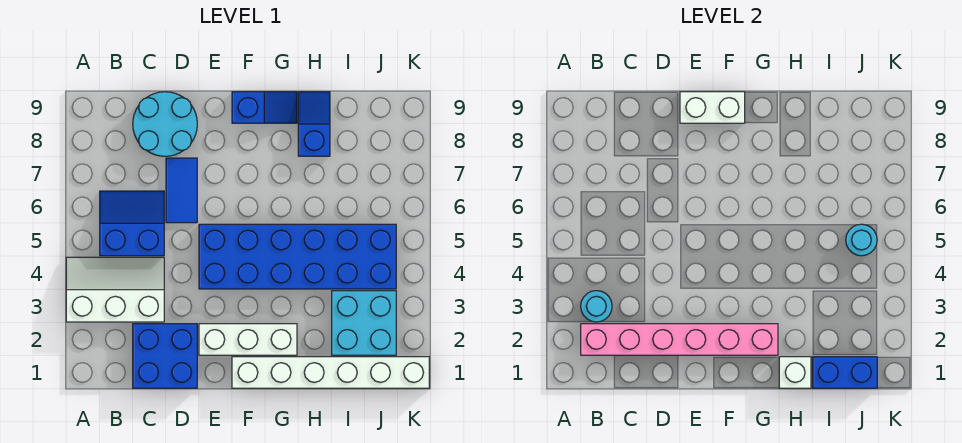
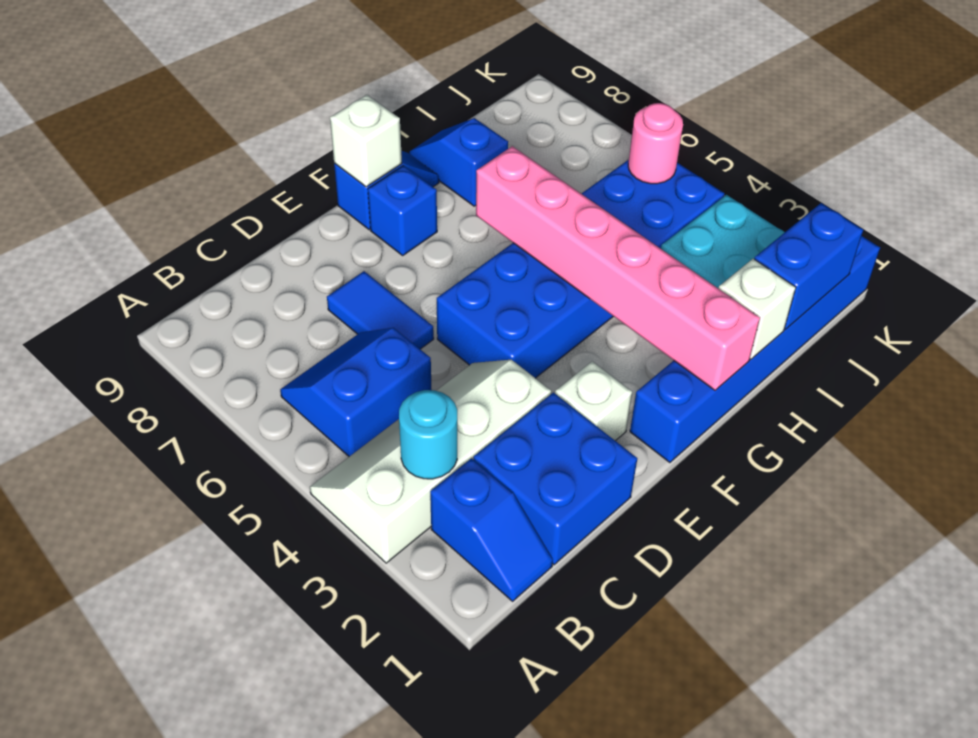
white 2x3 slope [66,257,164,322] -> white 2x4 slope [310,360,551,563]
none -> blue 1x2 slope [430,458,553,601]
pink 1x6 brick [581,324,778,355] -> pink 1x6 brick turned to [476,146,760,390]
cyan 2x2 round brick [133,92,197,156] -> none
white 1x3 brick [199,324,297,355] -> white 1x1 brick [555,361,632,441]
white 1x2 brick [680,92,745,123] -> white 1x1 brick [330,95,402,187]
white 1x6 brick [232,357,429,388] -> blue 1x6 brick [630,236,880,463]
none -> blue 1x1 brick [368,166,437,255]
cyan 1x1 round brick [846,224,877,256] -> pink 1x1 round brick [628,103,683,184]

